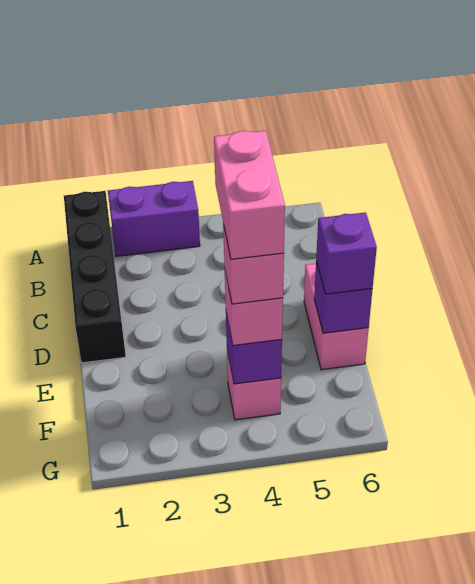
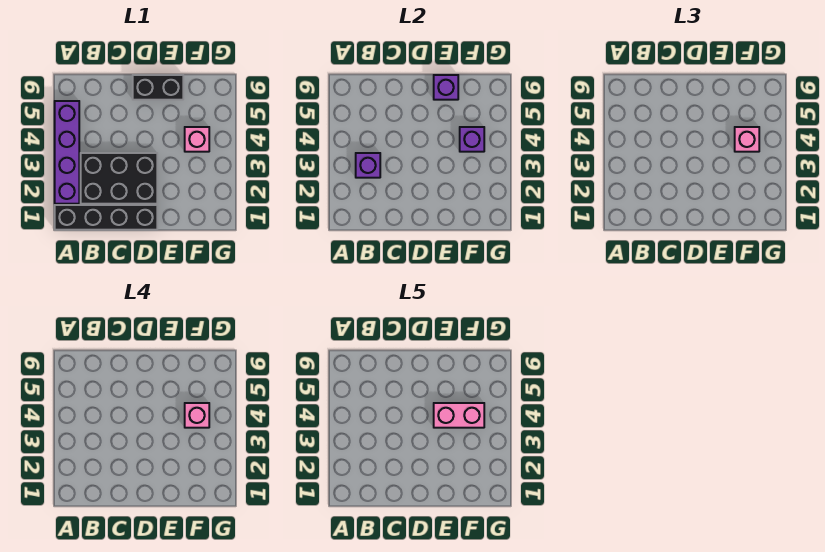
purple 1x2 brick [108,181,200,256] -> purple 1x4 brick [55,101,79,204]
none -> black 2x3 brick [81,153,157,204]
pink 1x2 brick [304,264,369,370] -> black 1x2 brick [133,75,183,100]
purple 1x1 brick [316,212,377,294] -> purple 1x1 brick moved to [356,153,380,178]

